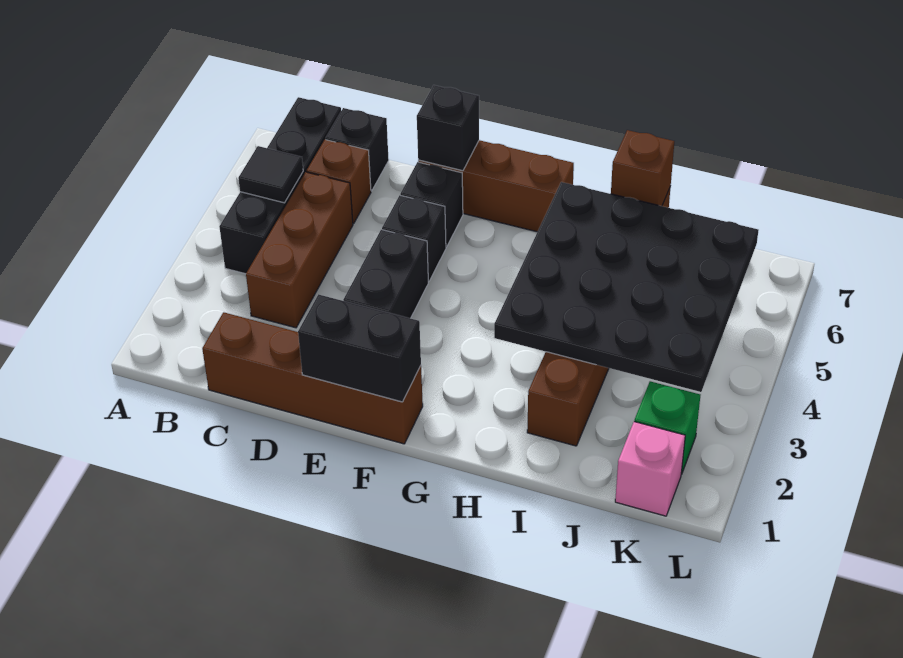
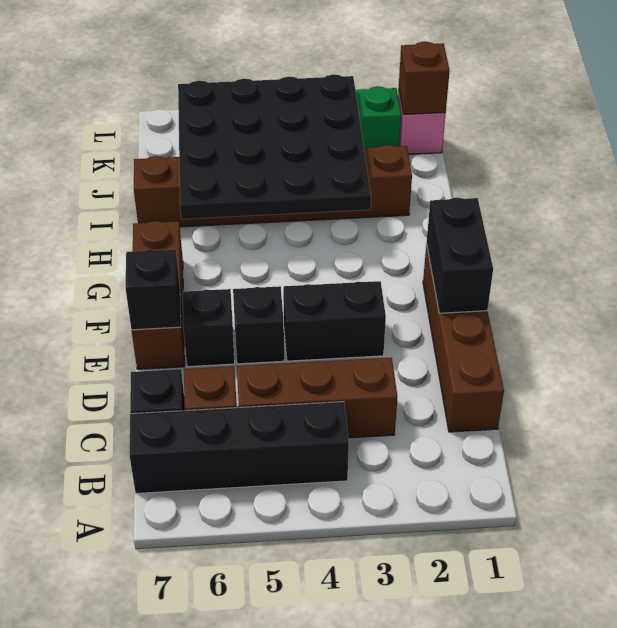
black 1x1 tile [238,146,303,203] -> none
brown 1x1 brick [611,130,674,206] -> brown 1x1 brick moved to [399,42,450,114]

